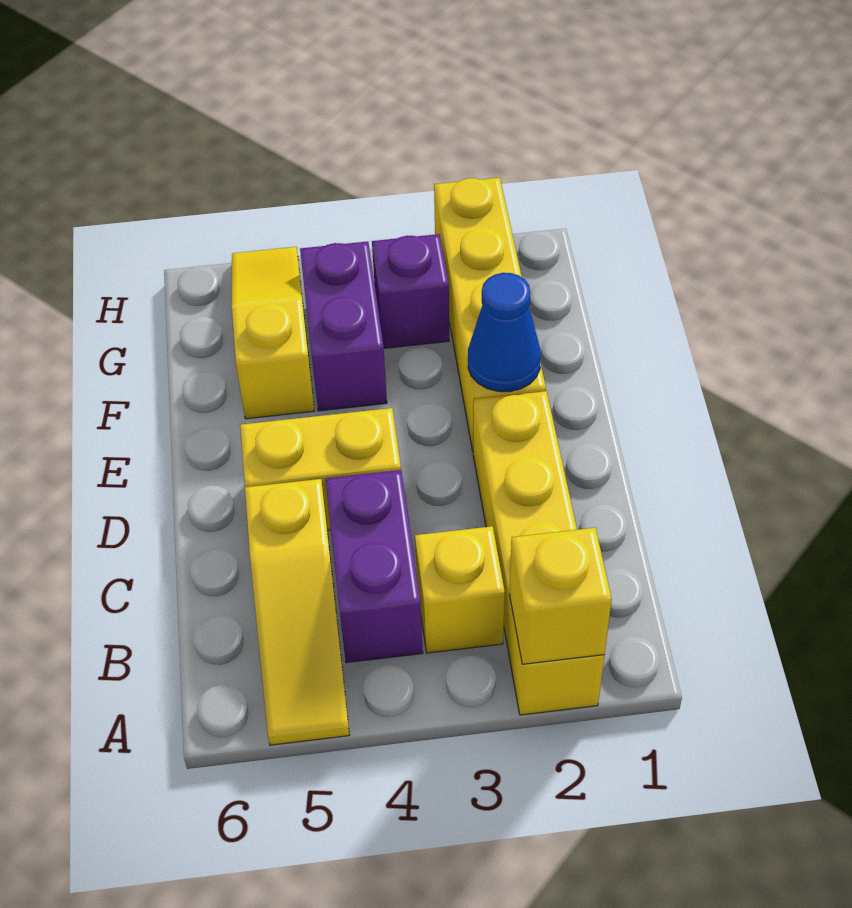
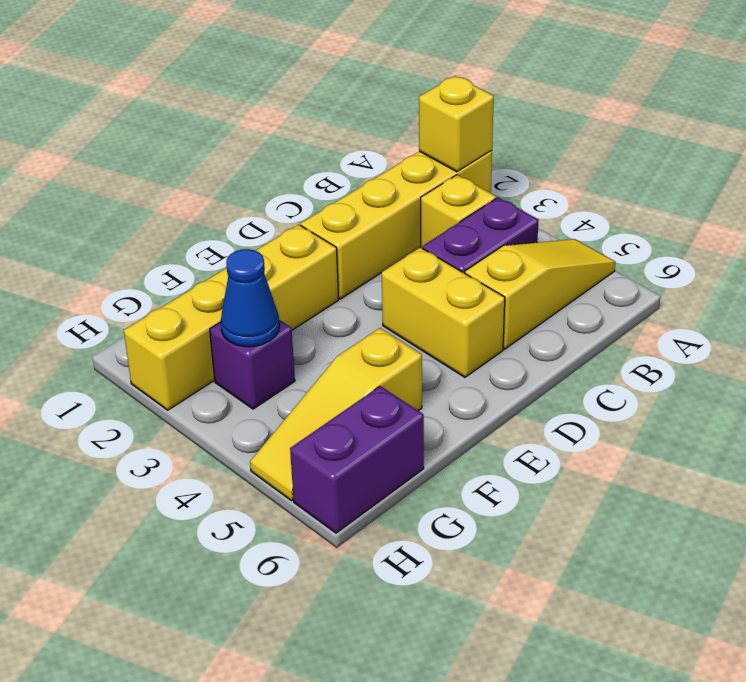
blue 1x1 cone [468,273,541,392] -> blue 1x1 cone moved to [221,249,279,347]
purple 1x2 brick [300,241,387,411] -> purple 1x2 brick moved to [290,386,424,533]

